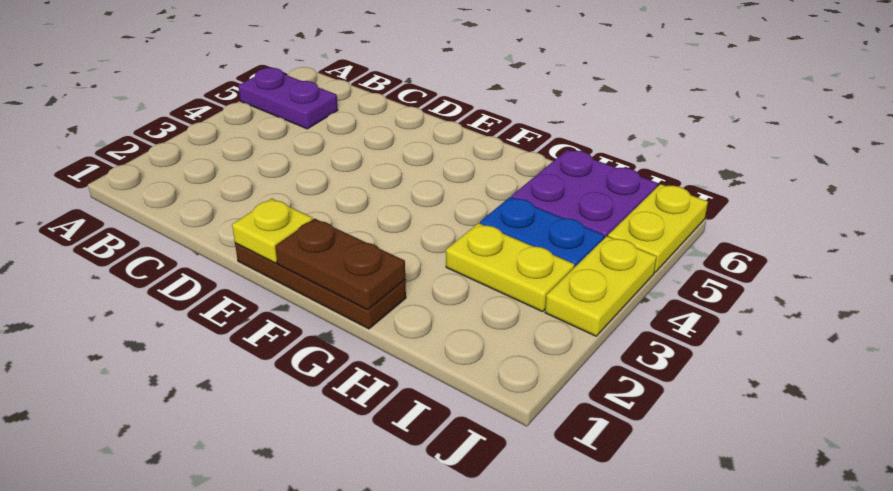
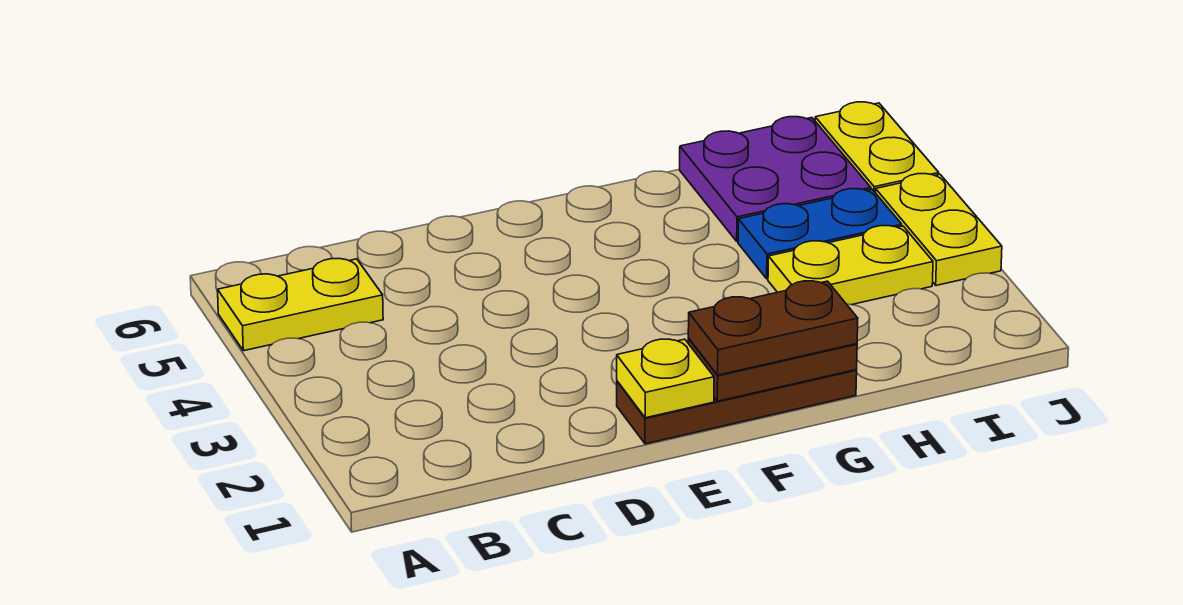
purple 1x2 plate [238,68,338,129] -> yellow 1x2 plate [218,258,383,351]
none -> brown 1x2 plate [688,281,858,375]

